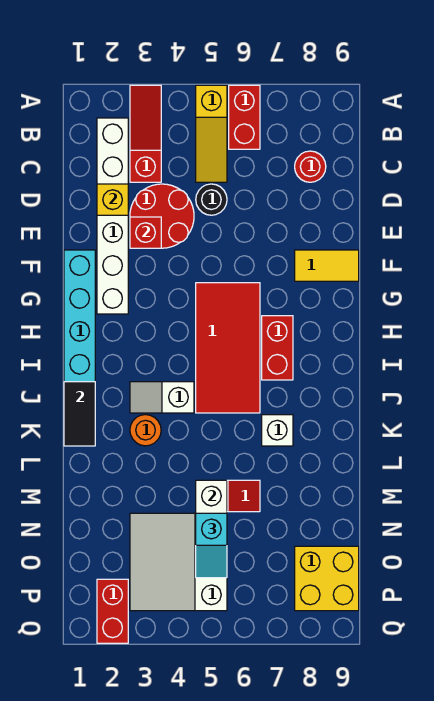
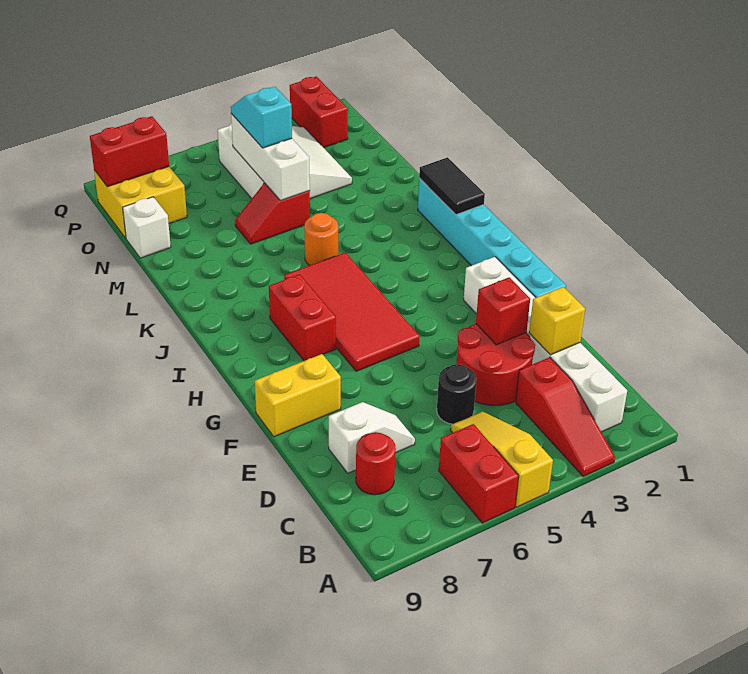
yellow 1x2 tile [295,250,359,281] -> yellow 1x2 brick [255,354,341,437]
white 1x2 slope [130,382,194,413] -> white 1x2 slope moved to [329,402,415,473]
orange 1x1 round brick [130,415,161,446] -> orange 1x1 round brick moved to [304,213,338,265]
white 1x1 brick [262,415,293,446] -> white 1x1 brick moved to [123,197,171,258]
none -> red 1x2 brick [90,116,169,187]

